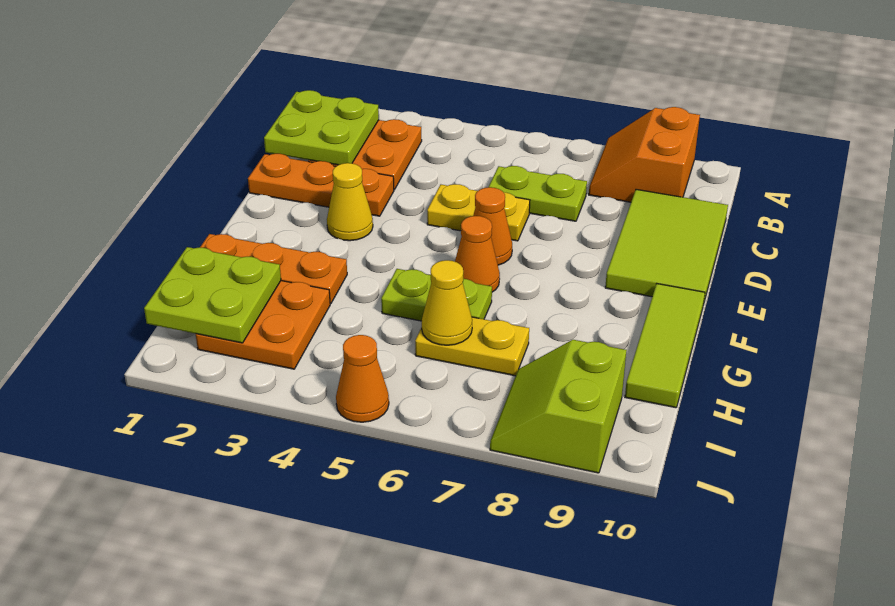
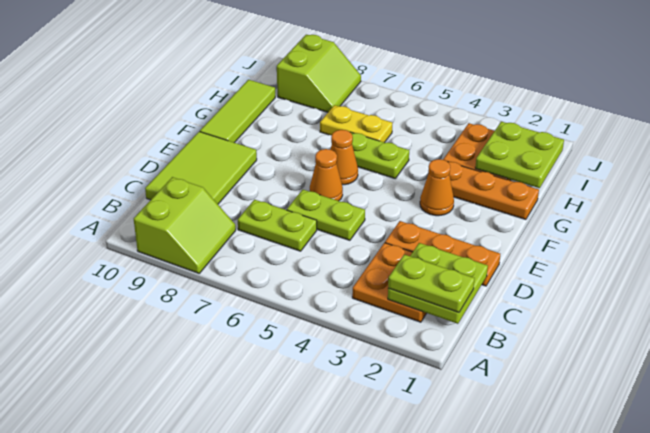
orange 2x2 slope [589,107,700,202] -> lime 2x2 slope [134,177,236,273]
none -> lime 1x2 plate [388,255,475,313]
yellow 1x2 plate [427,184,530,241] -> lime 1x2 plate [287,190,365,240]
yellow 1x1 cone [327,163,373,241] -> none
yellow 1x1 cone [422,260,472,345] -> none
orange 1x1 cone [336,335,389,422] -> orange 1x1 cone moved to [420,159,454,216]

